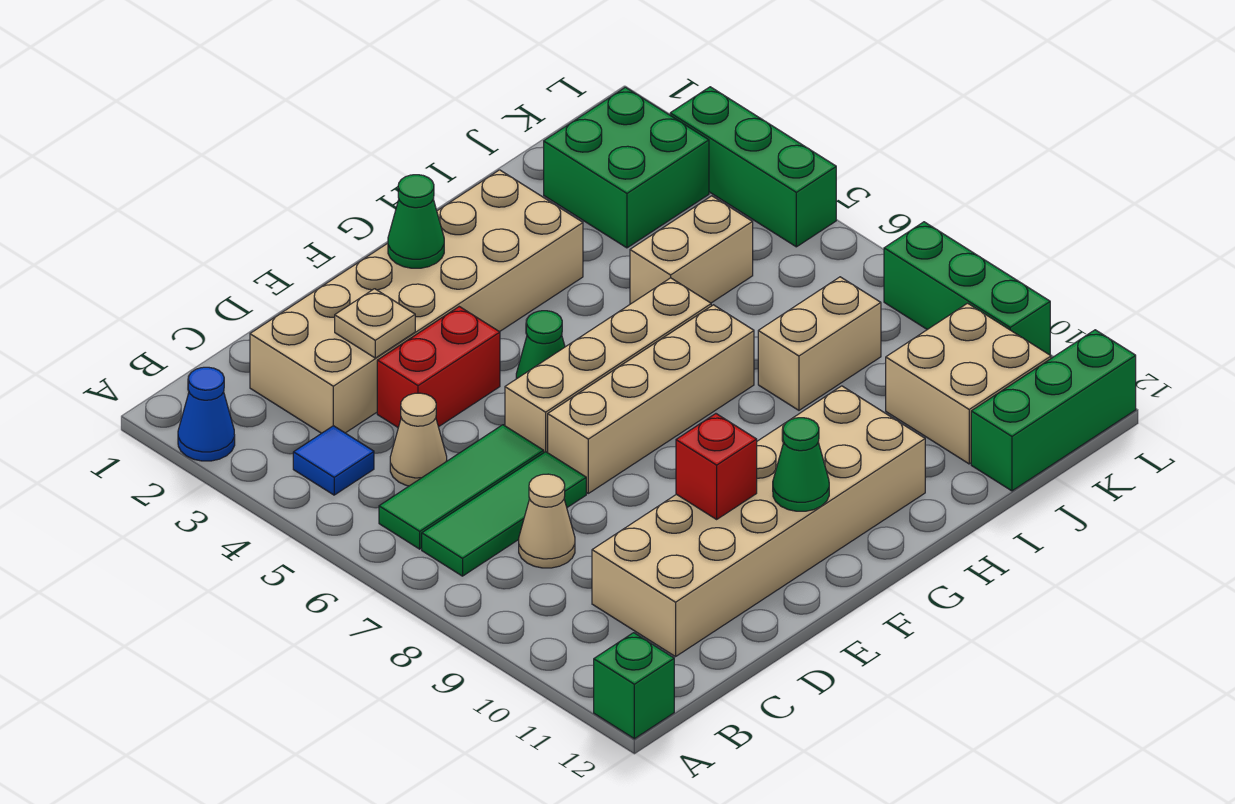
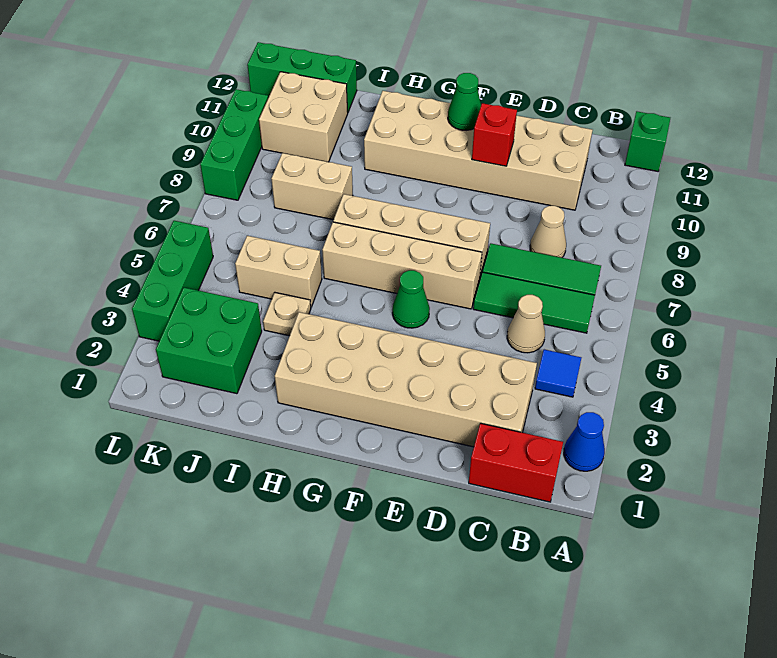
tan 1x1 plate [335,289,415,358] -> tan 1x1 plate moved to [263,293,311,336]
red 1x2 brick [377,307,500,427] -> red 1x2 brick moved to [469,423,563,502]
green 1x1 cone [388,175,444,268] -> none

